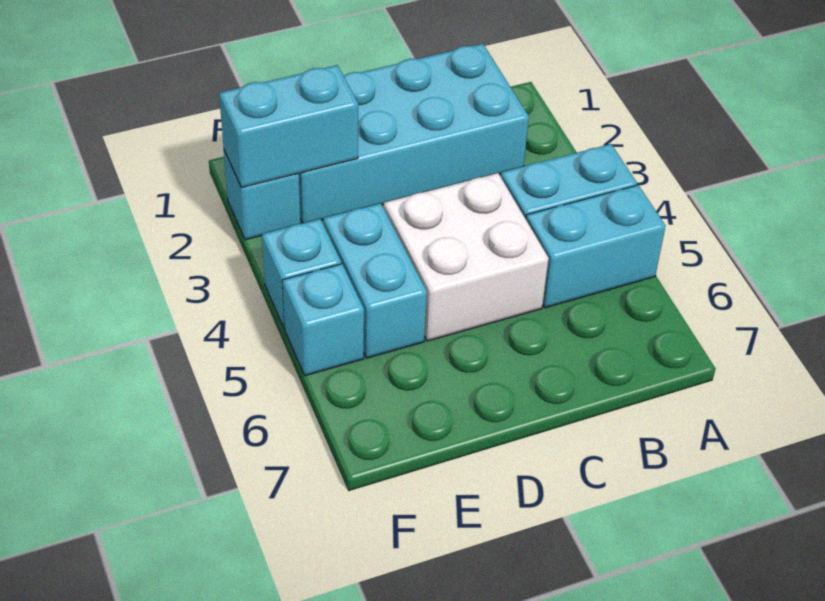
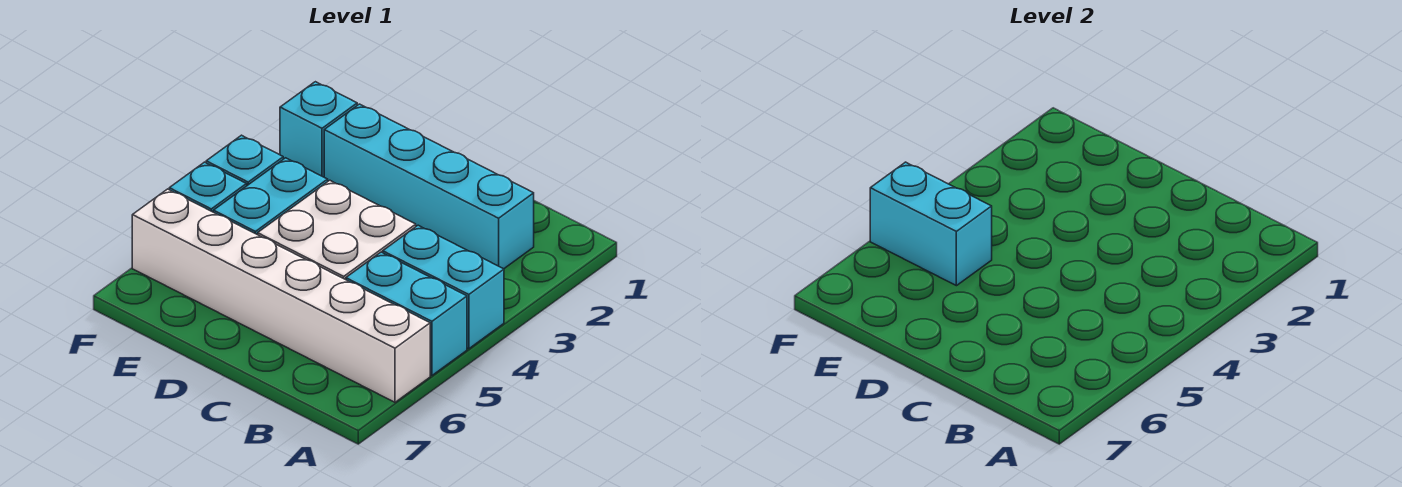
none -> white 1x6 brick [132,189,430,402]
cyan 2x4 brick [299,44,529,223] -> cyan 1x4 brick [324,104,534,269]
cyan 1x2 brick [219,65,358,188] -> cyan 1x2 brick moved to [870,162,992,286]

